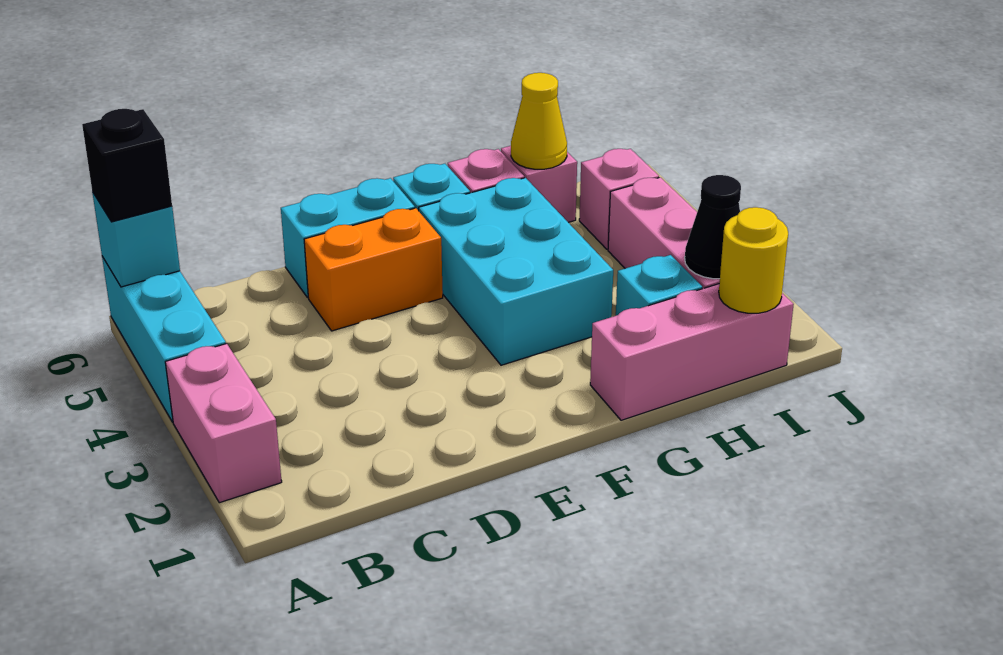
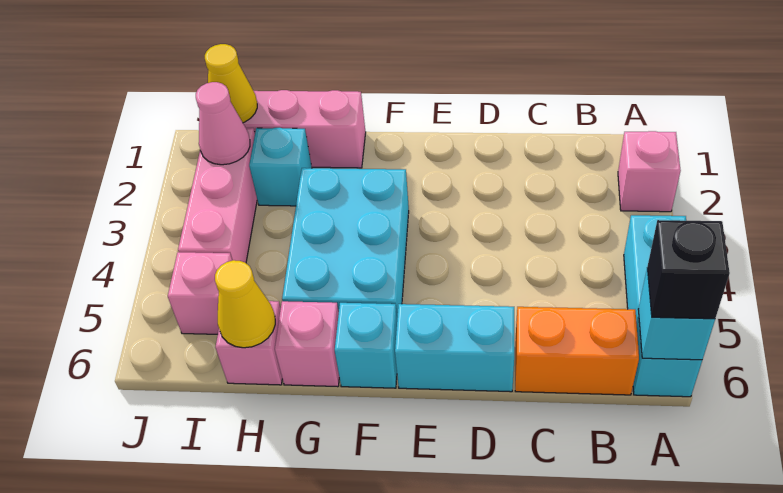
pink 1x2 brick [165,344,282,503] -> pink 1x1 brick [618,131,681,212]
orange 1x2 brick [304,208,443,331] -> orange 1x2 brick moved to [515,307,639,395]
yellow 1x1 round brick [719,207,788,313] -> yellow 1x1 cone [205,44,257,123]
black 1x1 cone [685,175,741,279] -> pink 1x1 cone [196,82,250,165]

